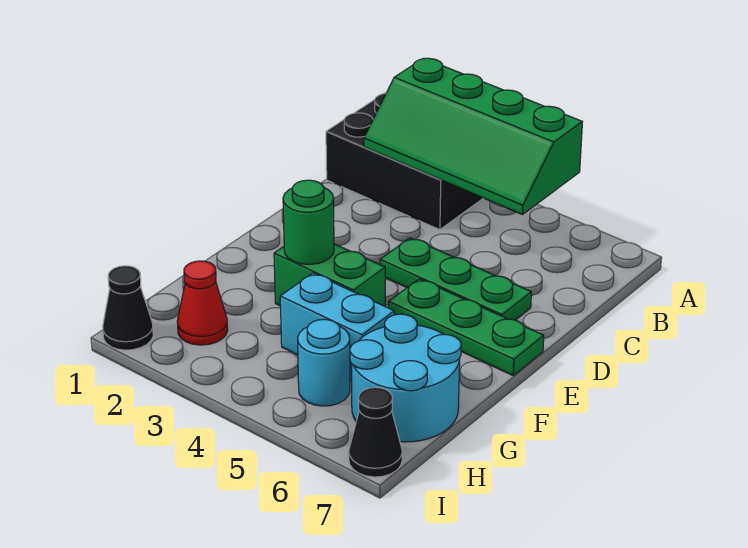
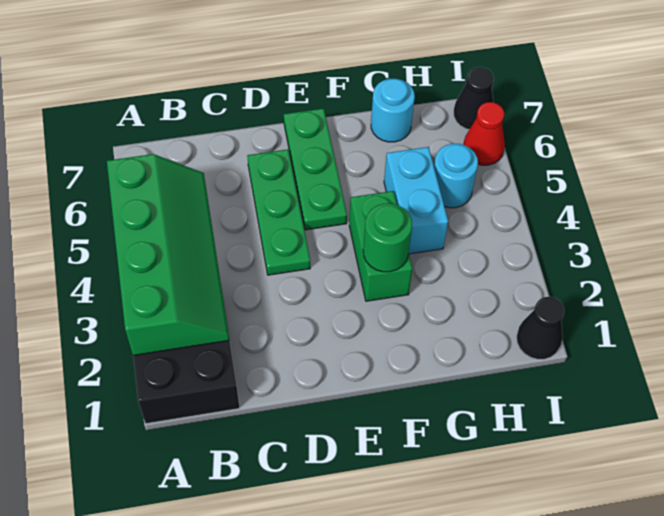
cyan 2x2 round brick [350,314,461,442] -> cyan 1x1 round brick [371,79,415,142]
red 1x1 cone [177,261,228,345] -> red 1x1 cone moved to [463,102,505,165]

